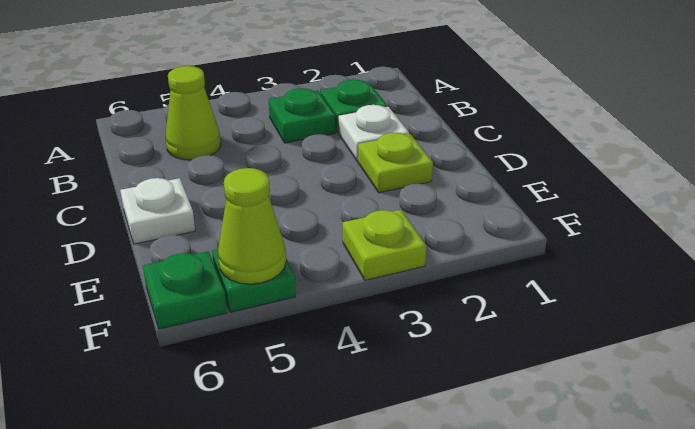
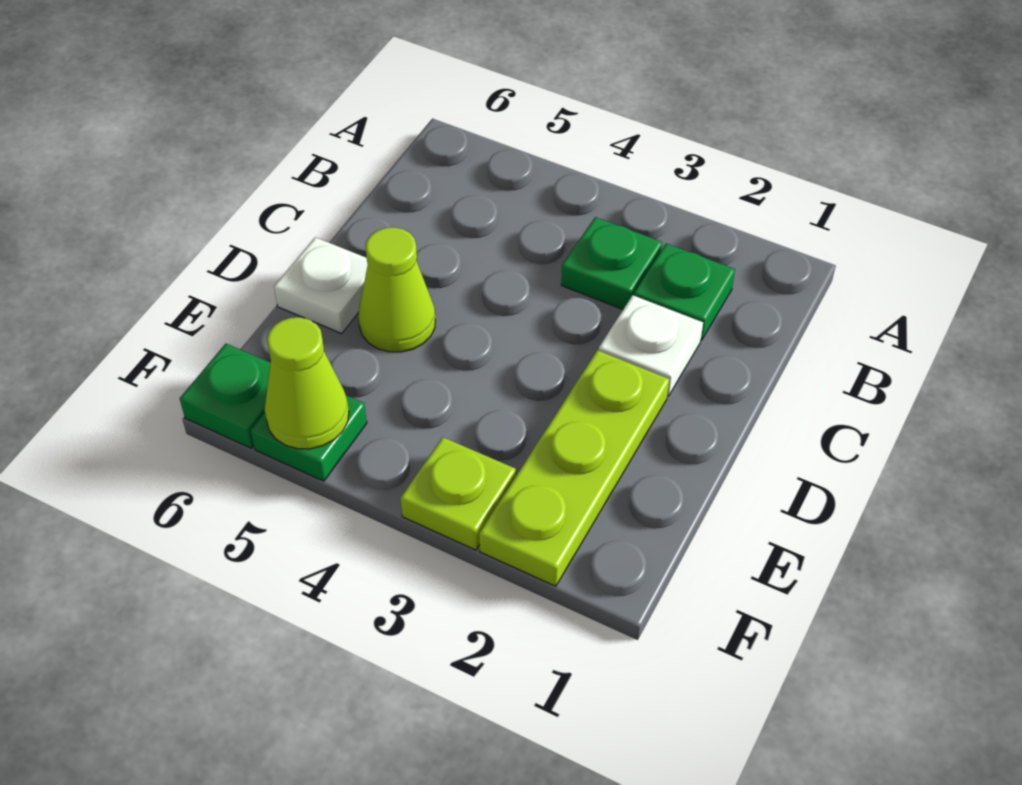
lime 1x1 cone [165,66,221,160] -> lime 1x1 cone moved to [358,227,435,352]
lime 1x1 plate [358,133,433,193] -> lime 1x3 plate [479,350,669,586]

